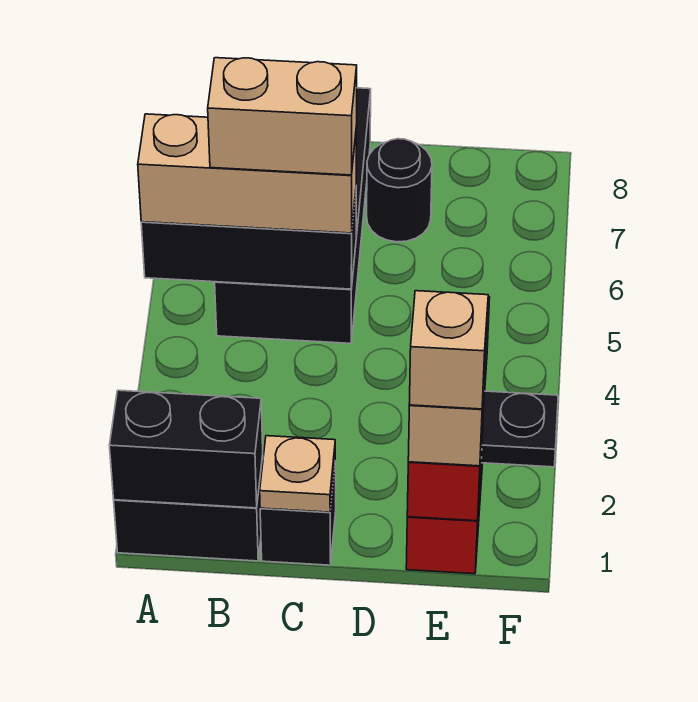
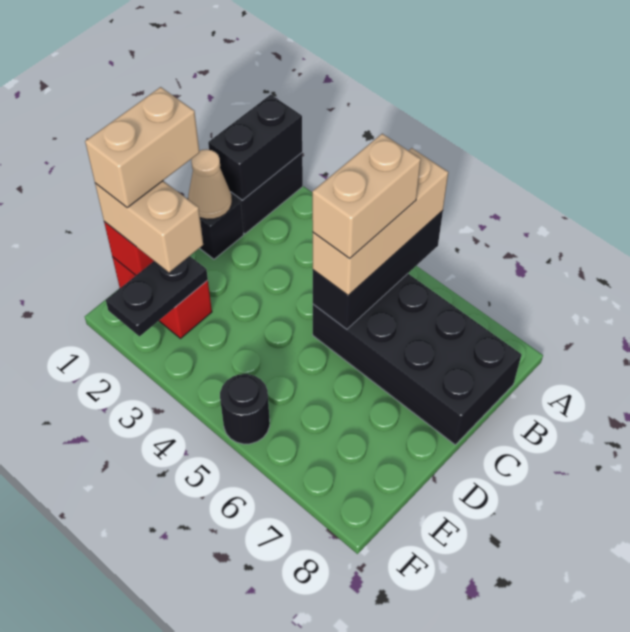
tan 1x1 plate [260,436,335,512] -> tan 1x1 cone [188,149,232,219]
black 1x1 round brick [367,139,432,242] -> black 1x1 round brick moved to [220,374,270,444]
tan 1x1 brick [409,291,488,409] -> tan 1x2 brick [85,87,199,207]

